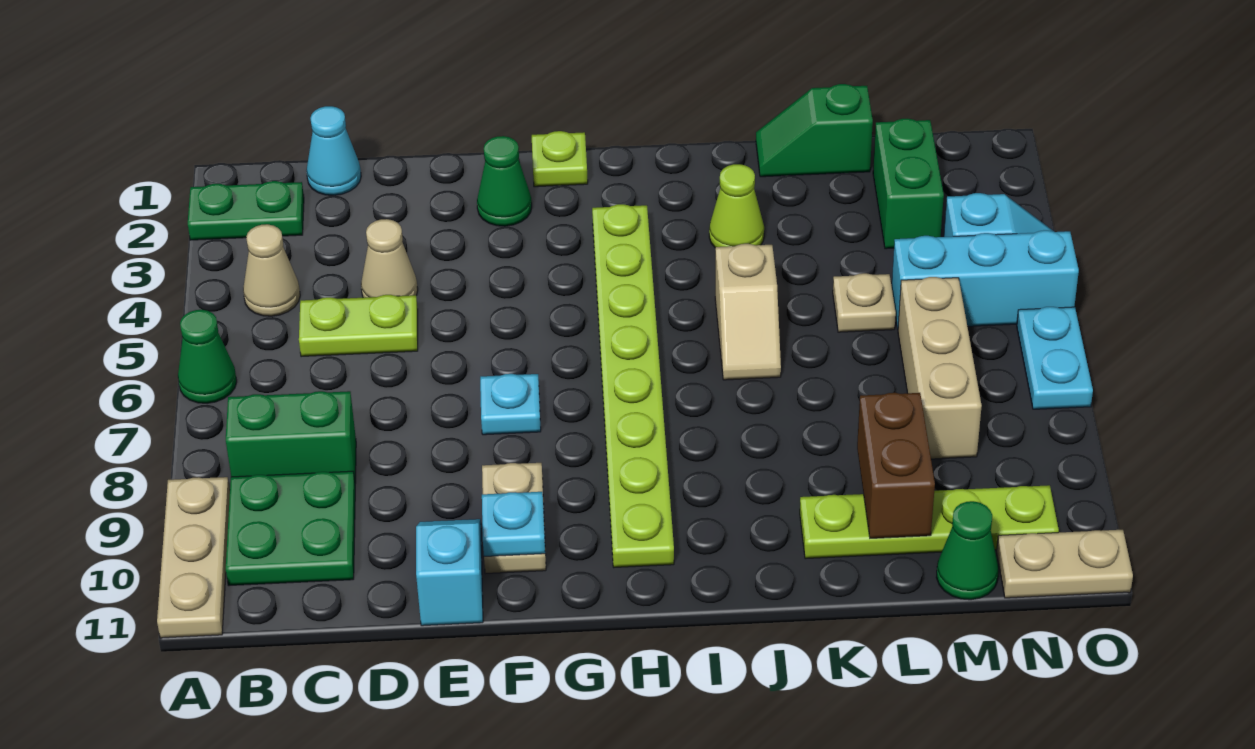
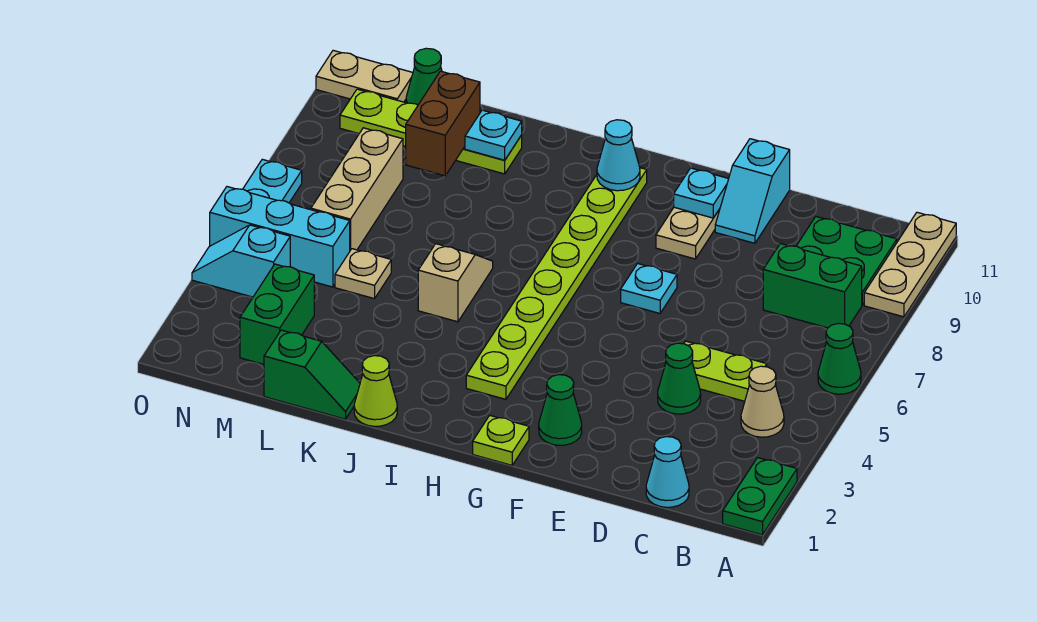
green 1x2 plate [188,181,304,240] -> green 1x2 plate turned to [723,458,797,535]
tan 1x1 cone [361,219,418,298] -> green 1x1 cone [658,343,701,414]
none -> cyan 1x1 cone [597,120,640,191]
lime 1x1 cone [709,164,764,248] -> lime 1x1 cone moved to [354,356,397,426]
none -> cyan 1x1 plate [465,110,522,160]

